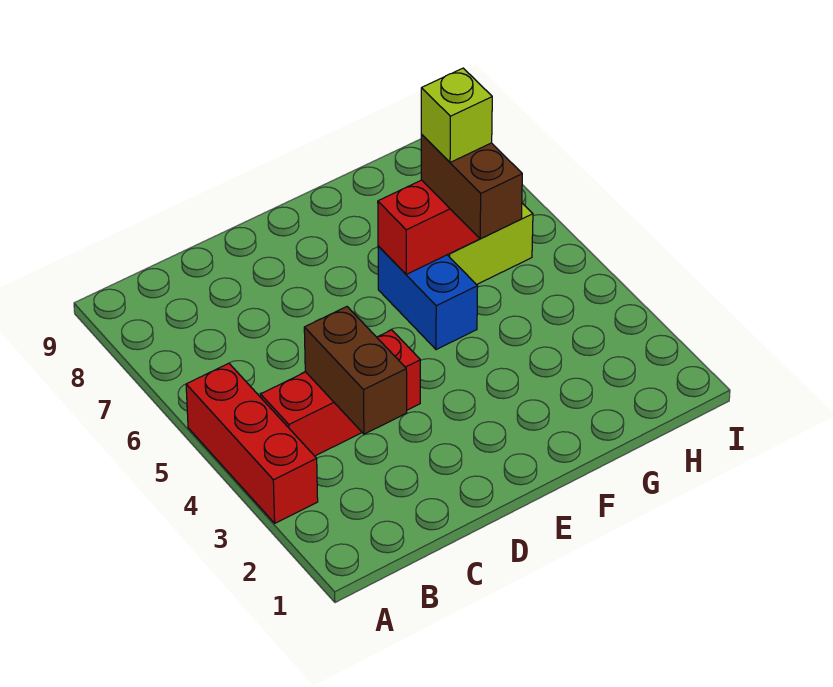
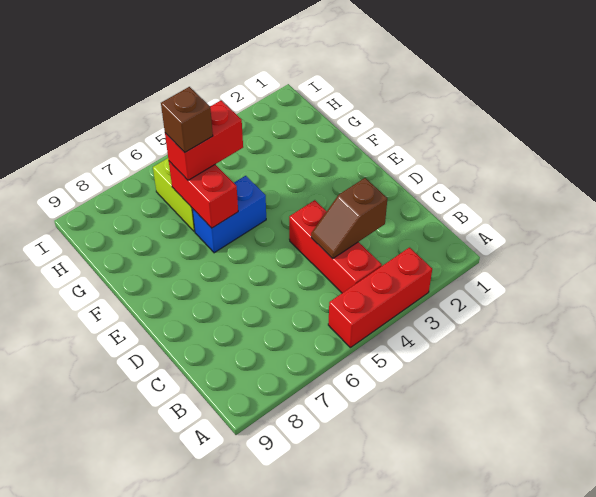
brown 1x2 brick [304,307,407,434] -> brown 1x2 slope [311,178,387,259]
brown 1x2 brick [421,135,522,239] -> red 1x2 brick [165,100,243,180]
lime 1x1 brick [421,68,492,162] -> brown 1x1 brick [161,87,213,152]

